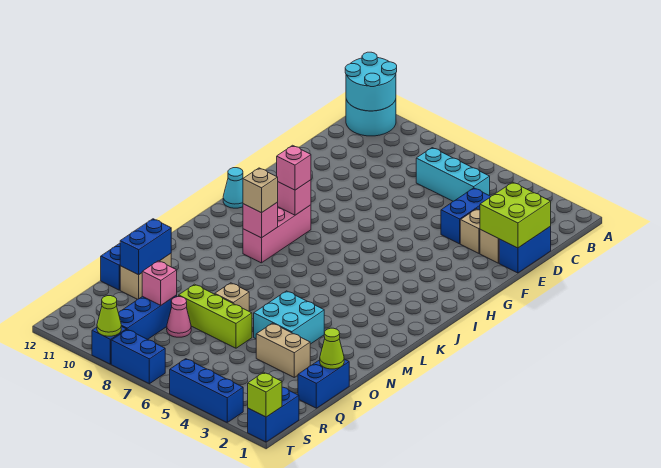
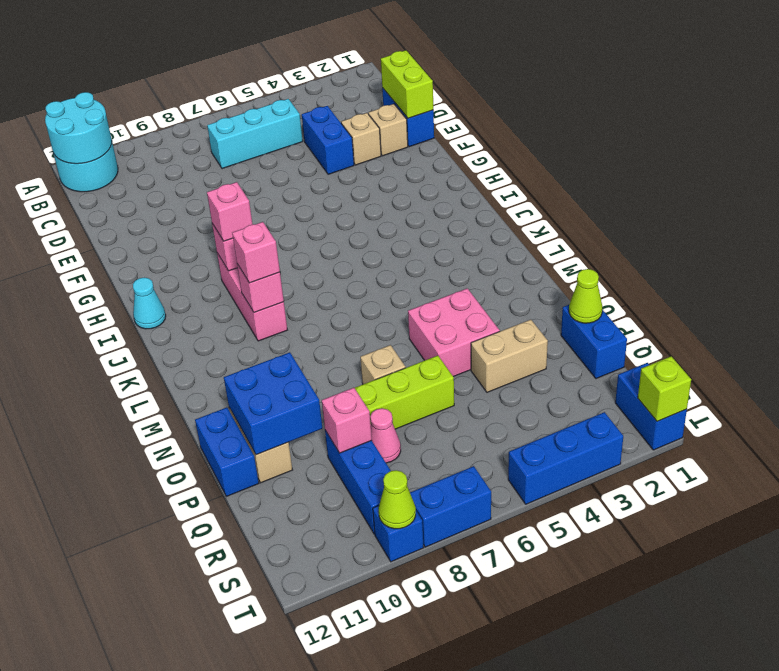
lime 2x2 brick [480,182,551,248] -> lime 1x2 brick [381,50,433,118]
tan 1x1 brick [243,168,278,213] -> pink 1x1 brick [232,222,280,283]
cyan 2x2 brick [254,291,324,344] -> pink 2x2 brick [408,288,500,377]
blue 1x2 brick [120,219,171,275] -> blue 2x2 brick [224,352,322,455]

